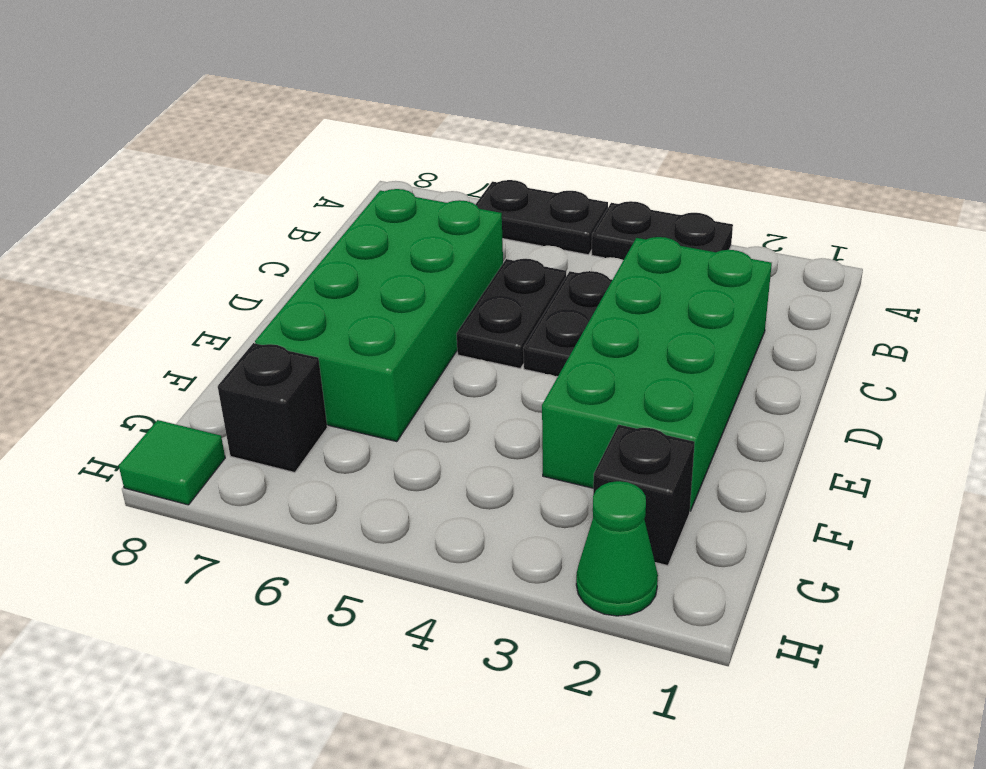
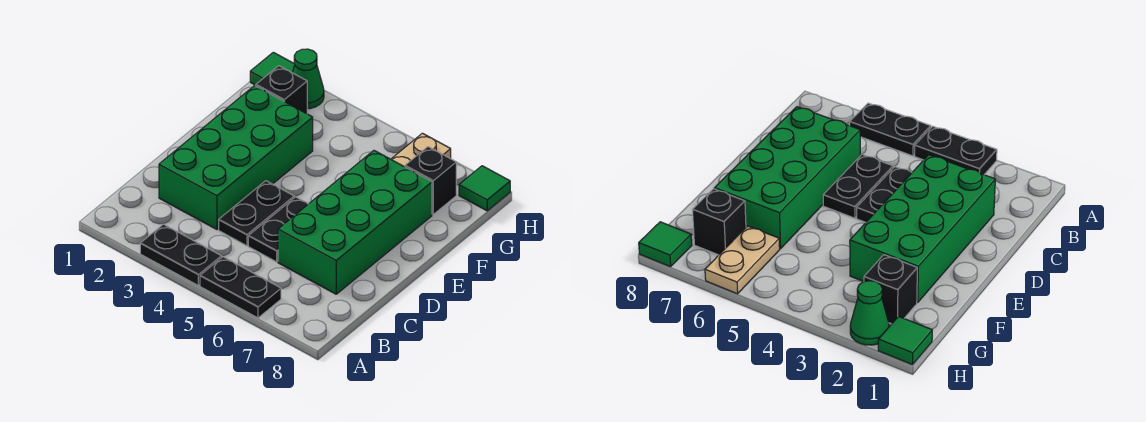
none -> tan 1x2 plate [391,133,451,167]
none -> green 1x1 tile [250,52,295,85]

